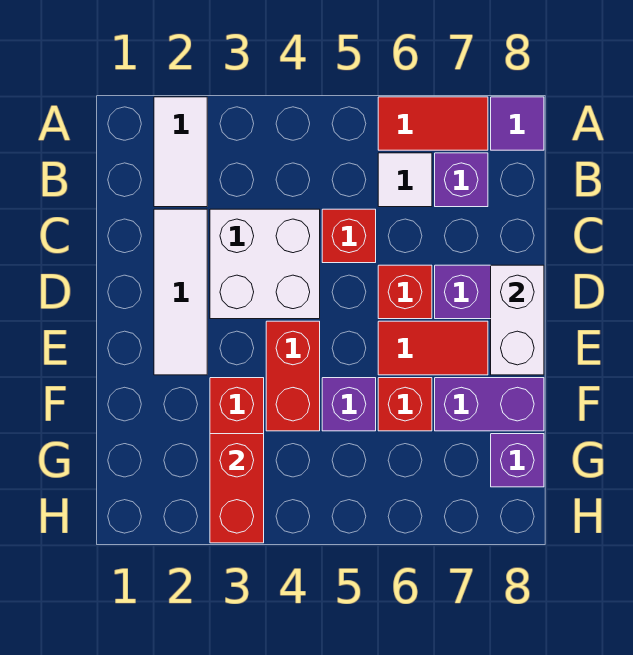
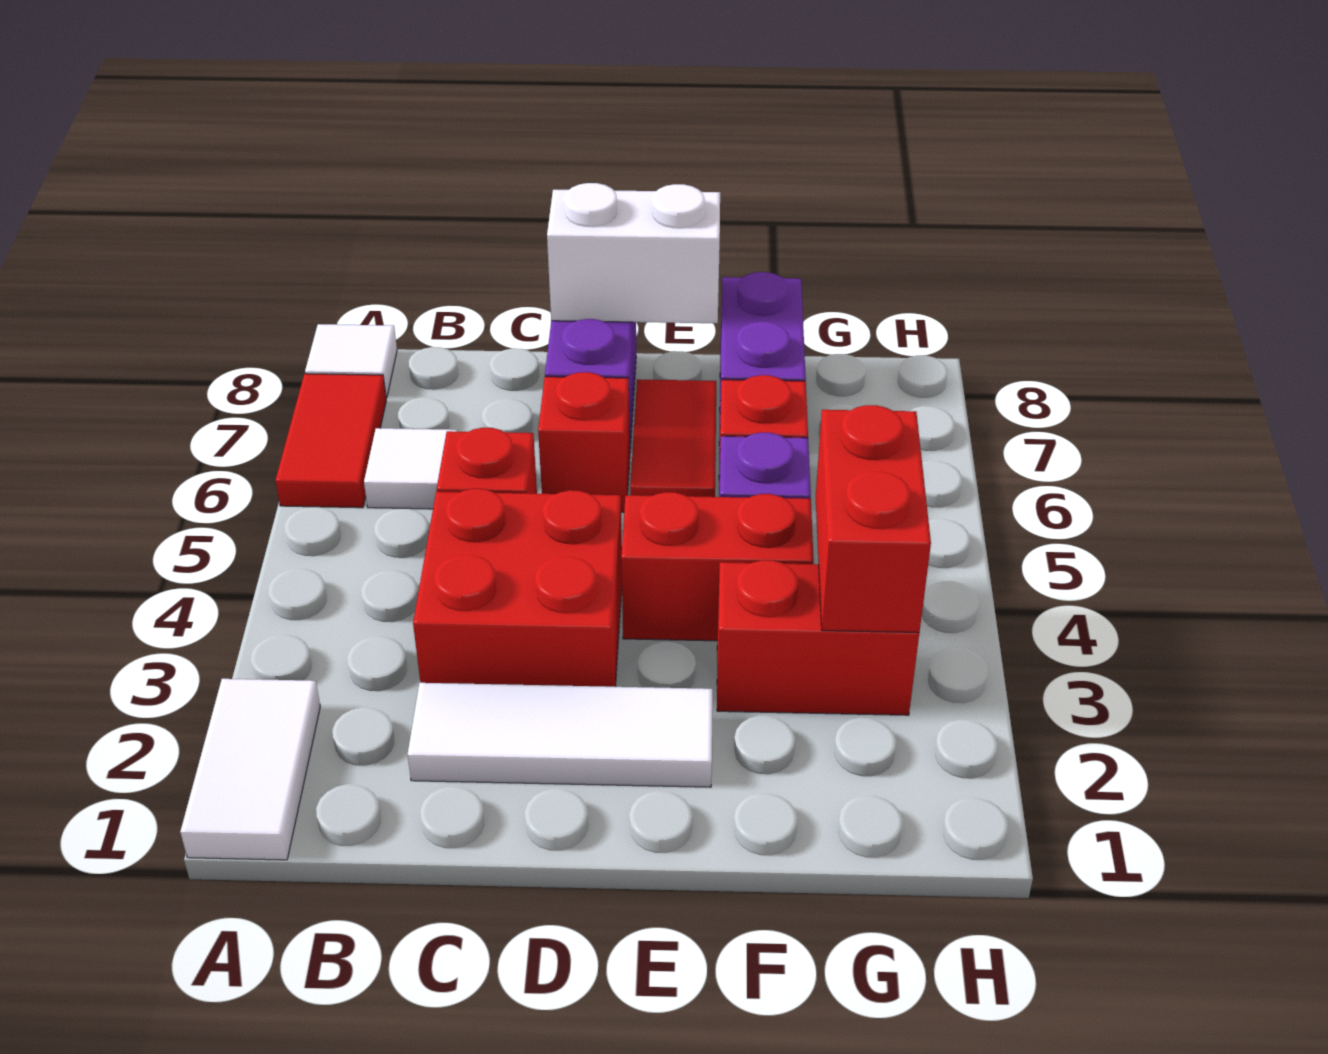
white 1x2 tile [154,97,207,207] -> white 1x2 tile turned to [180,679,320,860]
purple 1x1 tile [491,97,544,150] -> white 1x1 tile [305,324,397,398]
purple 1x1 brick [435,153,488,207] -> none
white 2x2 brick [210,209,320,319] -> red 2x2 brick [413,489,622,687]
red 1x2 brick [210,434,264,543] -> red 1x2 brick turned to [816,405,931,632]
purple 1x1 brick [491,434,544,487] -> none

